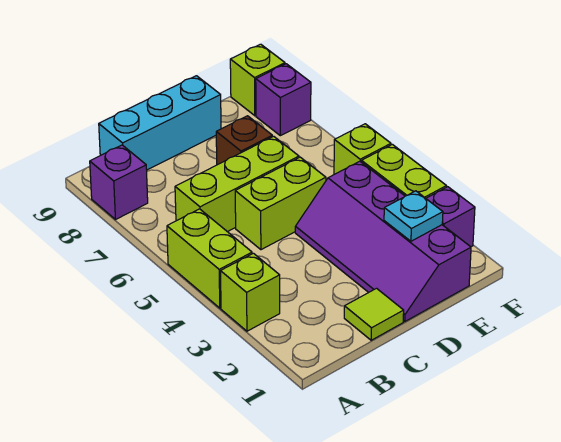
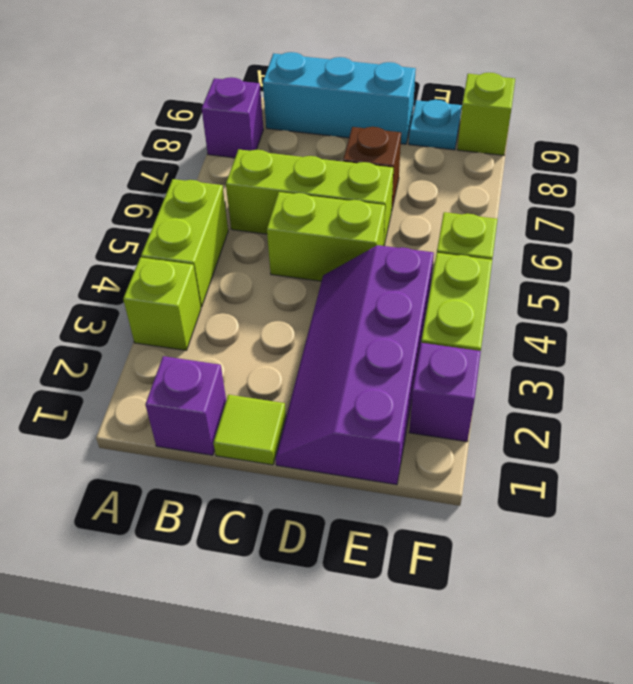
cyan 1x1 plate [384,191,443,241] -> cyan 1x1 plate moved to [409,100,462,150]
purple 1x1 brick [256,64,311,136] -> purple 1x1 brick moved to [145,356,226,455]

